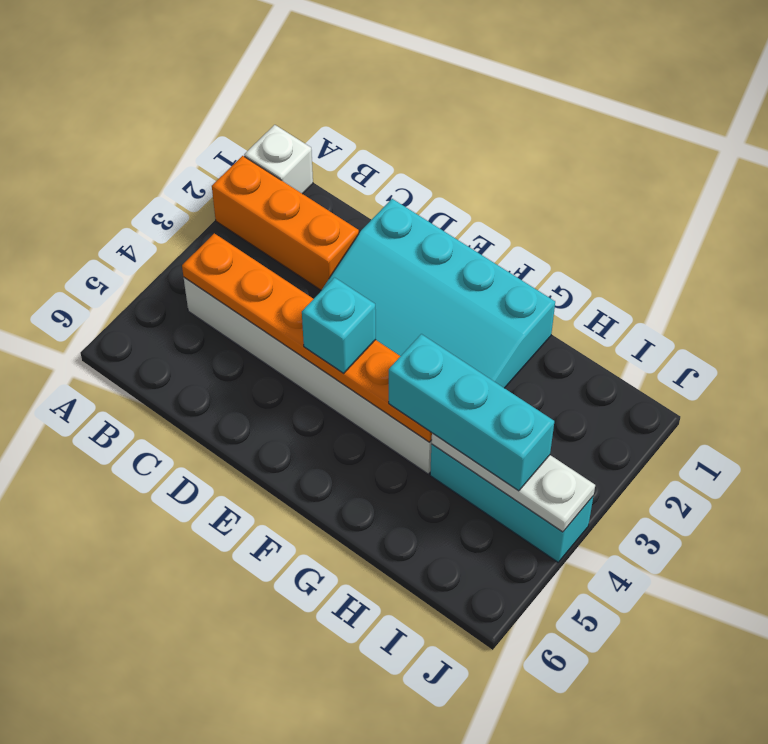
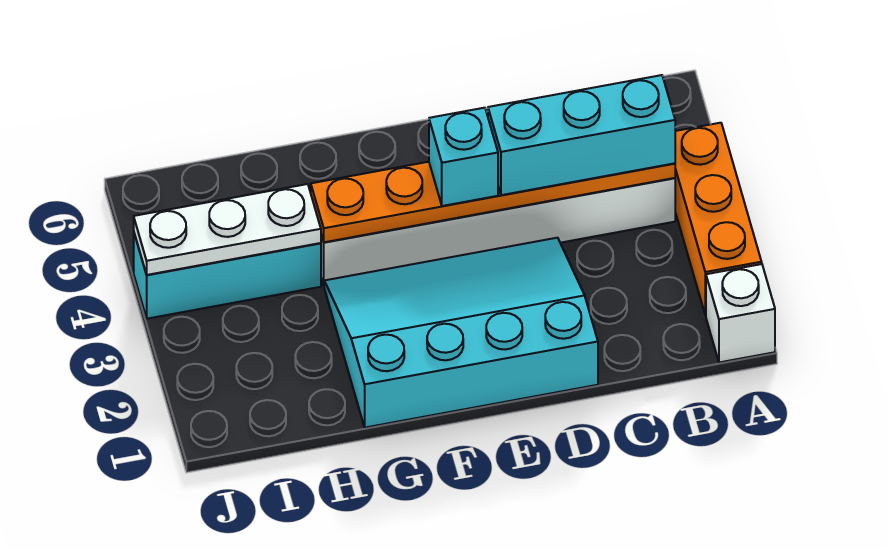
orange 1x3 brick [212,156,359,290] -> orange 1x3 brick turned to [675,123,762,315]
cyan 1x3 brick [389,334,554,491] -> cyan 1x3 brick moved to [488,75,675,195]

